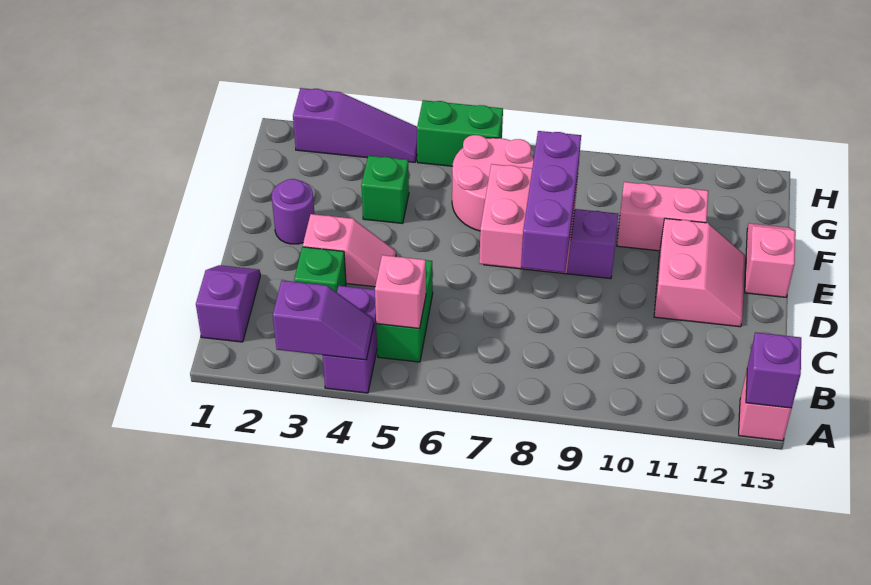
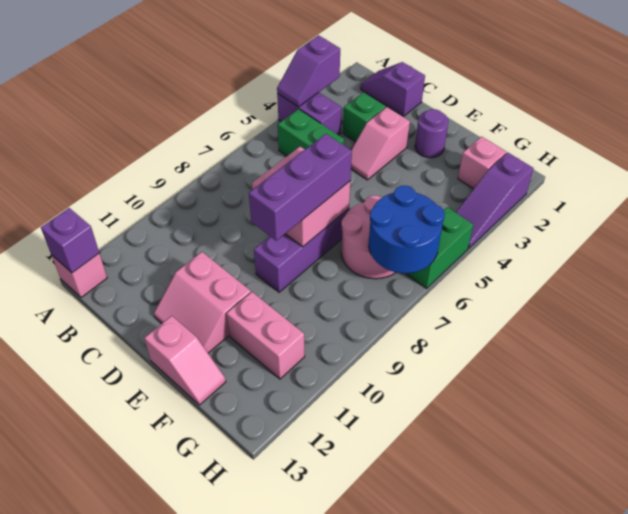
purple 1x2 slope [196,265,260,342] -> purple 1x2 slope turned to [360,62,425,116]
pink 1x1 brick [375,255,426,329] -> pink 1x1 brick moved to [458,137,506,189]
purple 1x3 brick [521,131,581,273] -> purple 1x3 brick turned to [249,134,352,241]
green 1x1 brick [361,156,409,224] -> none
pink 1x2 brick [617,182,708,251] -> pink 1x2 brick turned to [226,292,305,379]
none -> blue 2x2 round brick [369,186,445,273]

